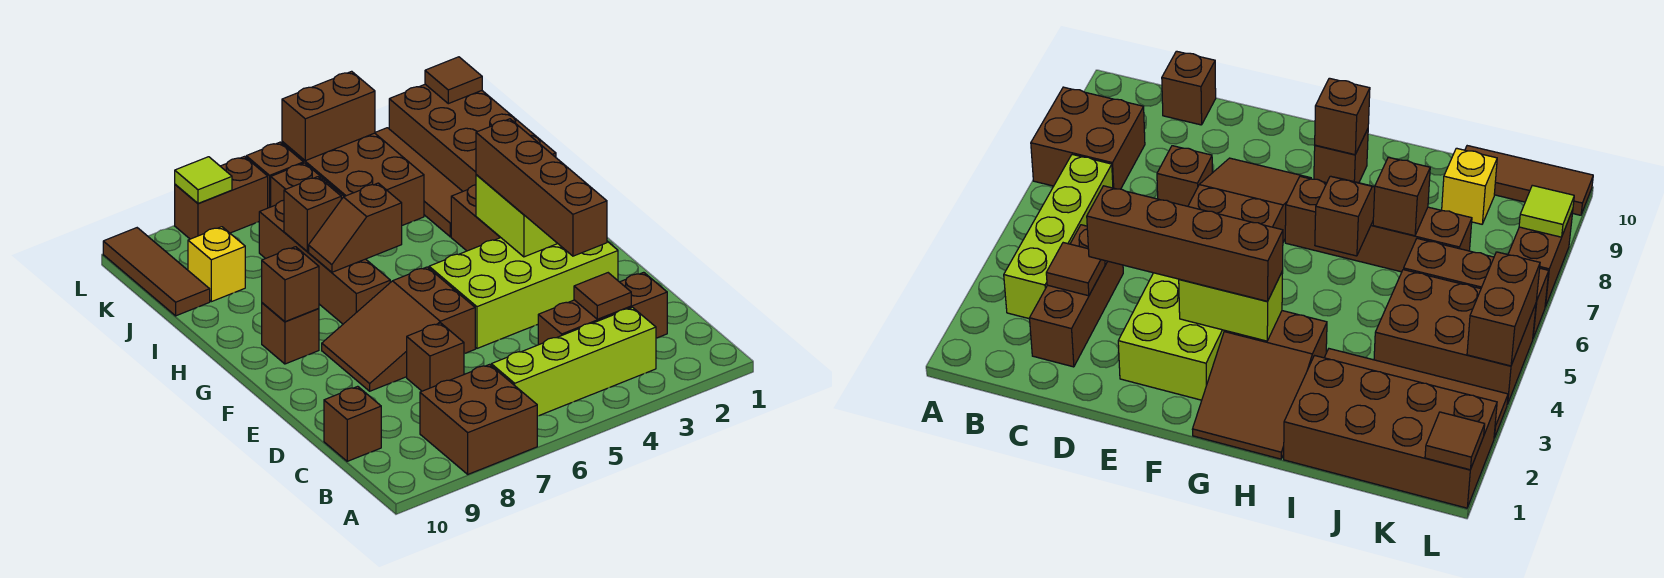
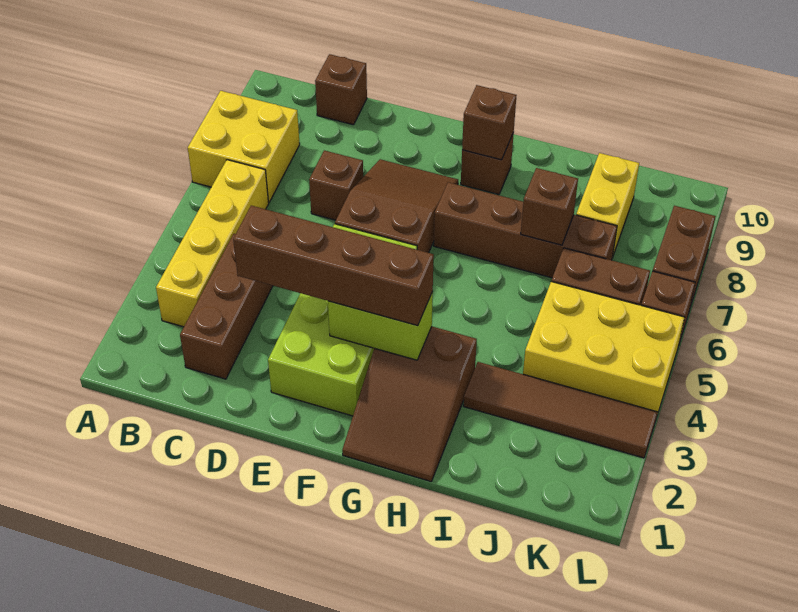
brown 2x2 brick [420,365,537,474] -> yellow 2x2 brick [188,91,300,202]
lime 1x4 brick [491,307,656,416] -> yellow 1x4 brick [156,160,269,327]
brown 1x1 tile [574,273,631,319] -> none
brown 1x2 slope [309,183,402,272] -> none
brown 2x4 brick [389,84,556,191] -> none
brown 2x3 brick [282,133,424,225] -> yellow 2x3 brick [523,282,685,415]
yellow 1x1 brick [188,227,245,302] -> yellow 1x2 brick [576,153,639,258]
brown 1x3 tile [103,228,210,316] -> none
brown 1x1 tile [425,57,482,104] -> none
brown 1x2 brick [282,71,375,161] -> none
lime 1x1 tile [175,157,232,203] -> none

